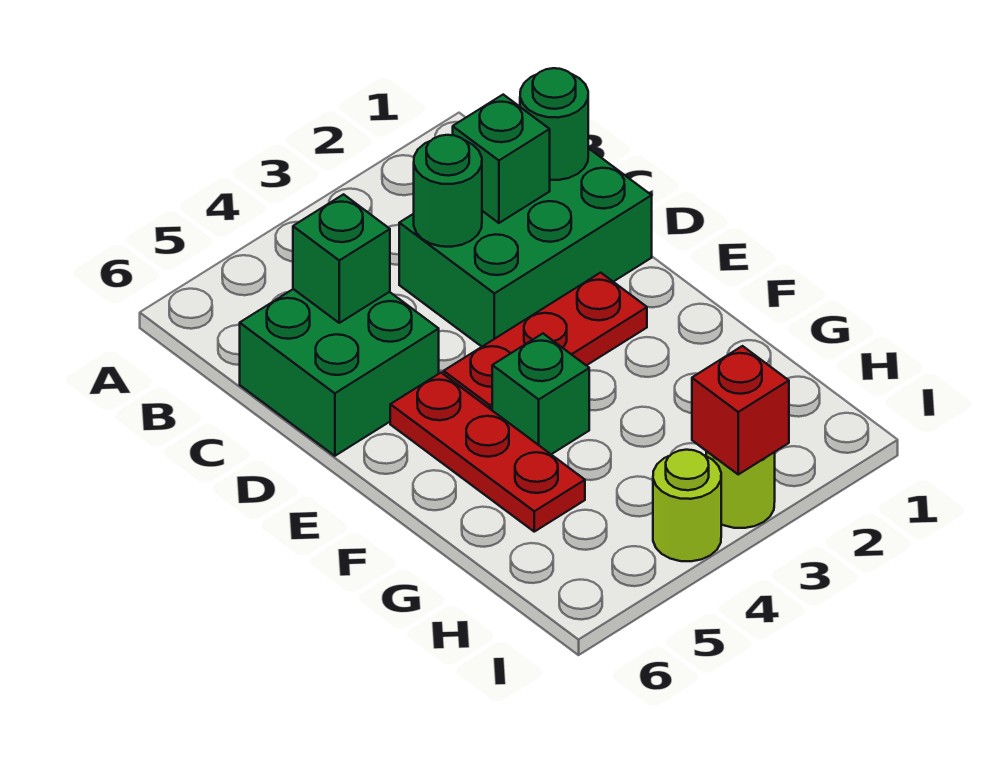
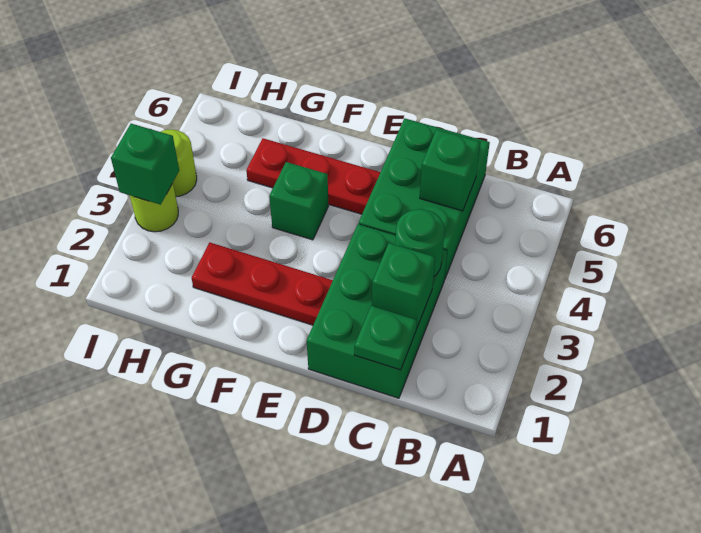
green 1x1 round brick [520,68,588,180] -> green 1x1 plate [354,306,417,370]
green 2x2 brick [240,289,439,456] -> green 2x3 brick [359,118,490,280]
red 1x3 plate [444,273,647,410] -> red 1x3 plate turned to [191,242,333,325]
red 1x1 brick [692,346,789,474] -> green 1x1 brick [111,124,179,205]

